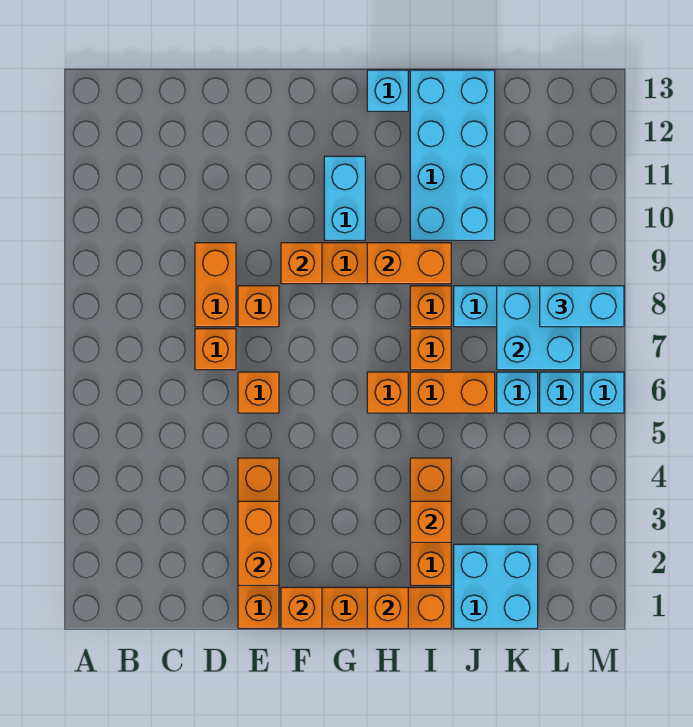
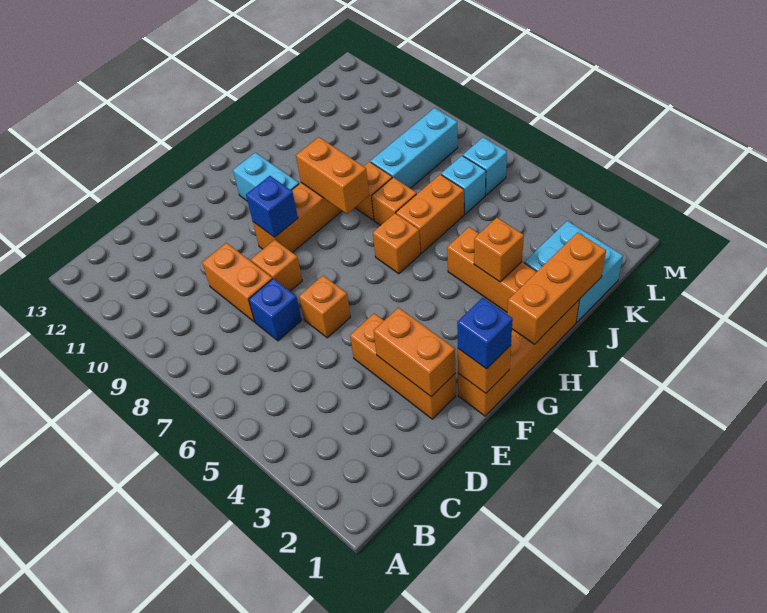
orange 1x1 brick [195,329,236,370] -> blue 1x1 brick [249,279,302,341]
orange 1x4 brick [238,458,279,628] -> orange 1x3 brick [350,313,456,419]
none -> blue 1x1 brick [457,298,513,369]
orange 1x1 brick [281,243,322,284] -> blue 1x1 brick [246,176,298,237]
orange 1x1 brick [367,587,408,628] -> orange 1x3 brick [507,232,606,344]
orange 1x2 brick [367,243,451,284] -> orange 1x2 brick turned to [296,137,369,214]
cyan 1x1 brick [367,70,408,111] -> none
cyan 2x4 brick [410,70,495,240] -> none
cyan 2x2 brick [497,286,581,370] -> none
cyan 1x2 brick [540,286,624,327] -> none
cyan 1x1 brick [583,372,624,413] -> none

